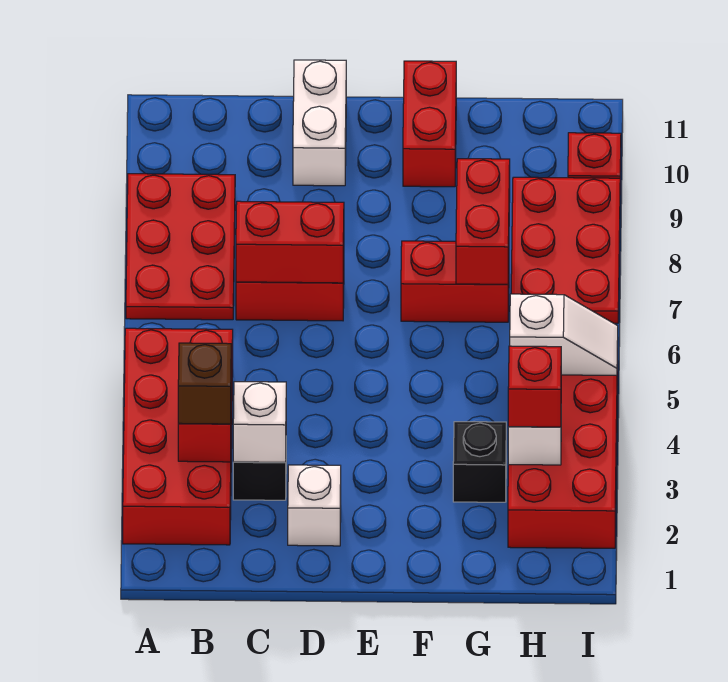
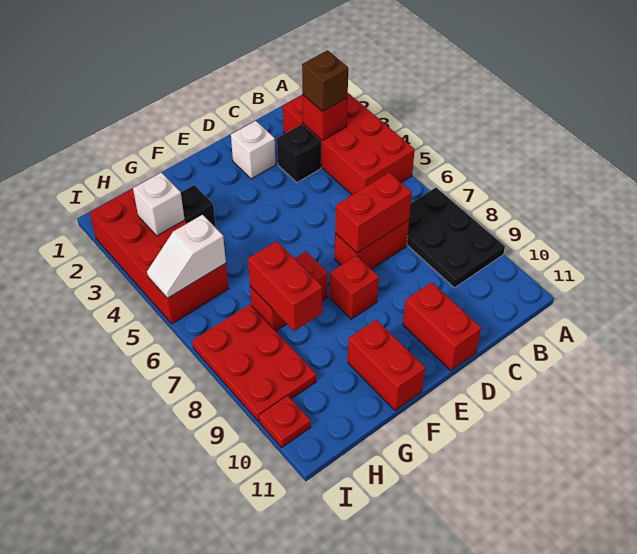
red 2x3 plate [126,174,235,320] -> black 2x3 plate [407,188,505,288]
white 1x1 brick [233,382,286,462] -> none
white 1x2 brick [293,60,346,186] -> red 1x2 brick [403,282,481,371]
red 1x1 brick [508,346,561,427] -> red 1x1 brick moved to [330,255,379,319]

